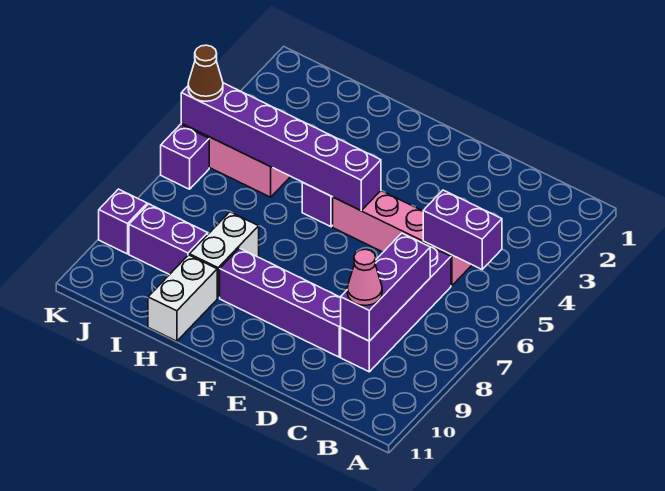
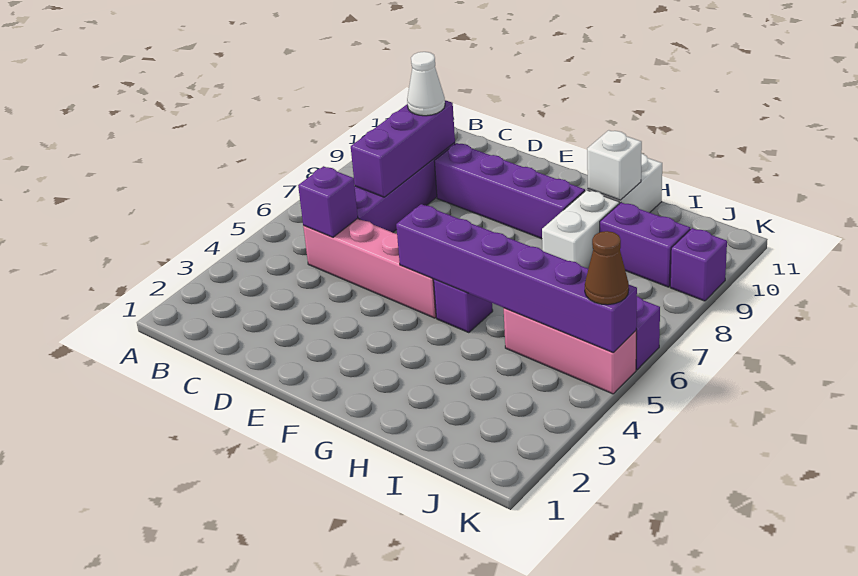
purple 1x2 brick [423,190,502,269] -> purple 1x1 brick [298,166,358,237]
pink 1x1 cone [347,249,382,306] -> white 1x1 cone [407,52,445,116]
none -> white 1x1 brick [587,130,642,200]

